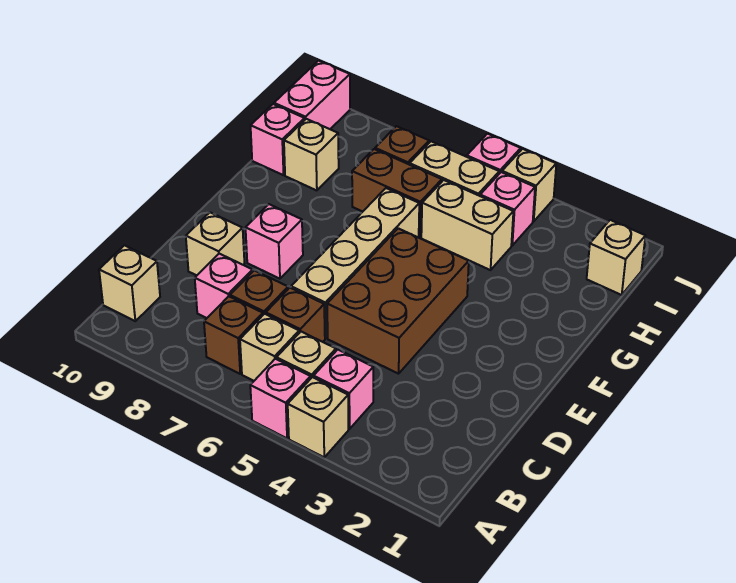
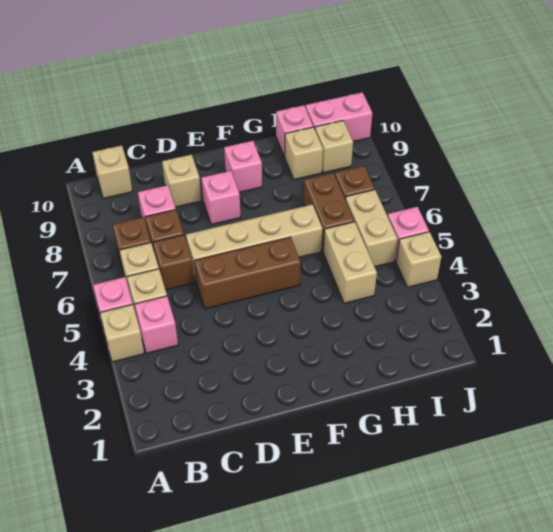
brown 2x3 brick [327,228,469,374] -> brown 1x3 brick [194,237,301,309]
tan 1x1 brick [587,220,645,295] -> tan 1x1 brick moved to [315,121,353,173]
pink 1x1 brick [480,172,535,245] -> pink 1x1 brick moved to [224,141,262,192]

